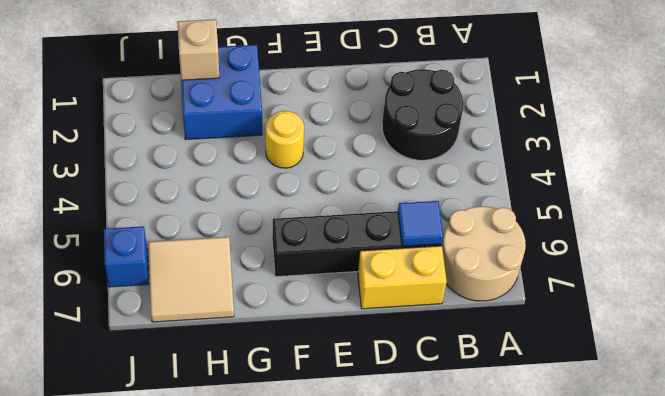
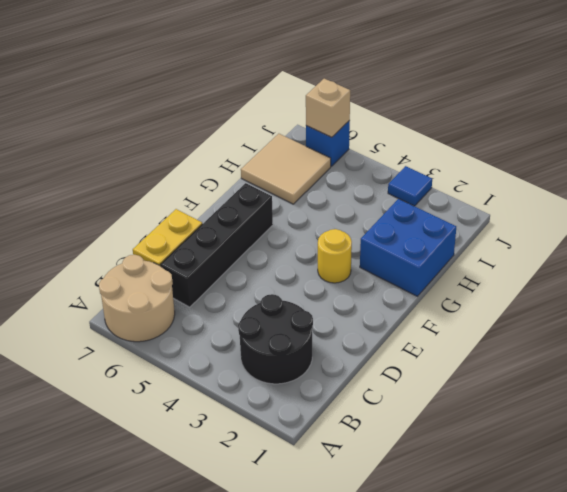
blue 1x1 tile [398,201,443,246] -> blue 1x1 tile moved to [388,166,432,206]
tan 1x1 brick [177,19,219,80] -> tan 1x1 brick moved to [306,79,350,137]

